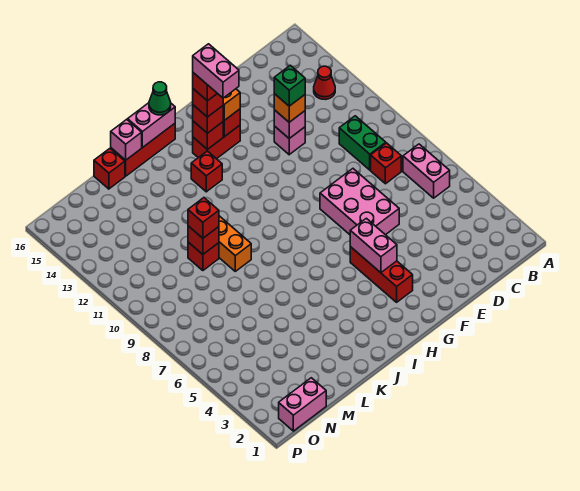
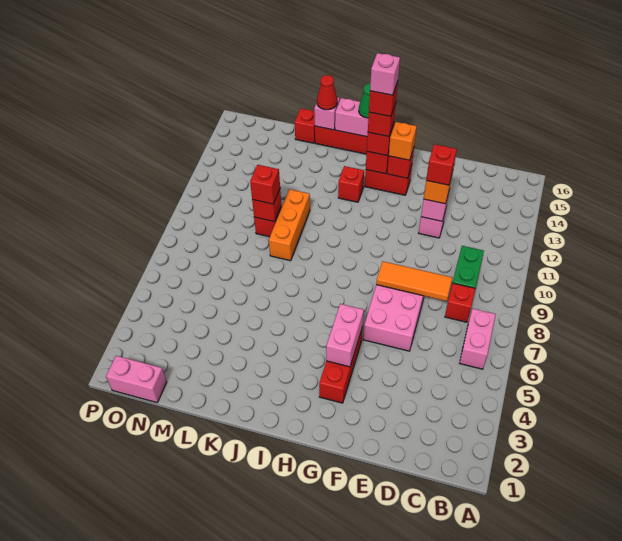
red 1x1 cone [314,66,335,100] -> red 1x1 cone moved to [317,75,337,110]
none -> orange 1x3 tile [376,261,452,301]
green 1x1 brick [274,65,305,106] -> red 1x1 brick [426,144,457,185]
pink 1x2 brick [193,44,239,98] -> pink 1x1 brick [370,53,400,95]

